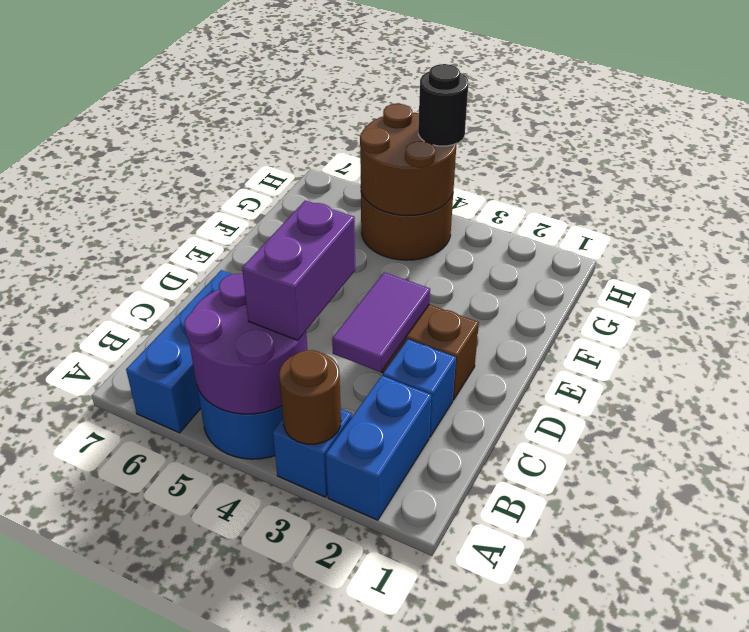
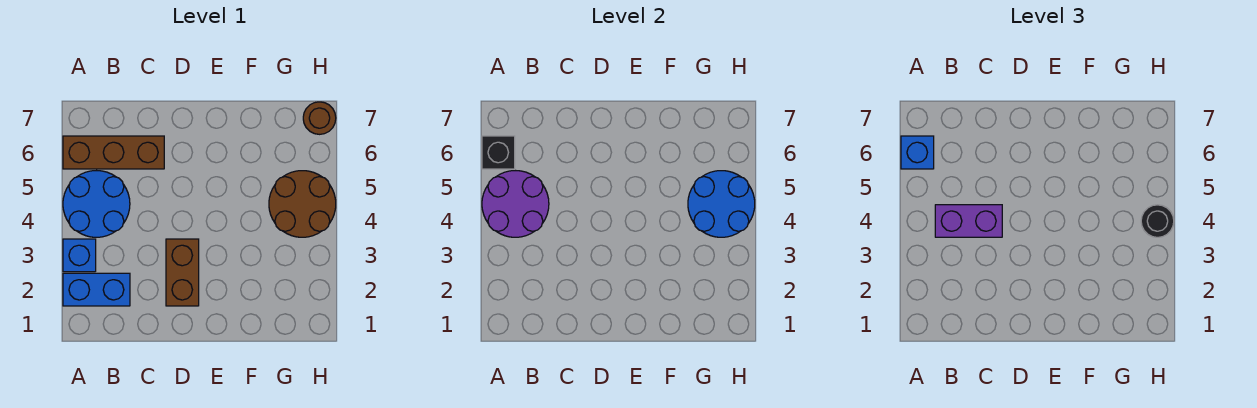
brown 1x1 round brick [279,350,341,444] -> brown 1x1 round brick moved to [303,102,336,134]
blue 1x3 brick [126,270,232,433] -> brown 1x3 brick [63,136,164,169]
none -> black 1x1 brick [482,136,515,169]
blue 1x1 brick [383,339,456,437] -> blue 1x1 brick moved to [901,136,934,169]
purple 1x2 tile [332,272,430,372] -> none
brown 2x2 round brick [360,104,456,216] -> blue 2x2 round brick [688,171,755,237]

